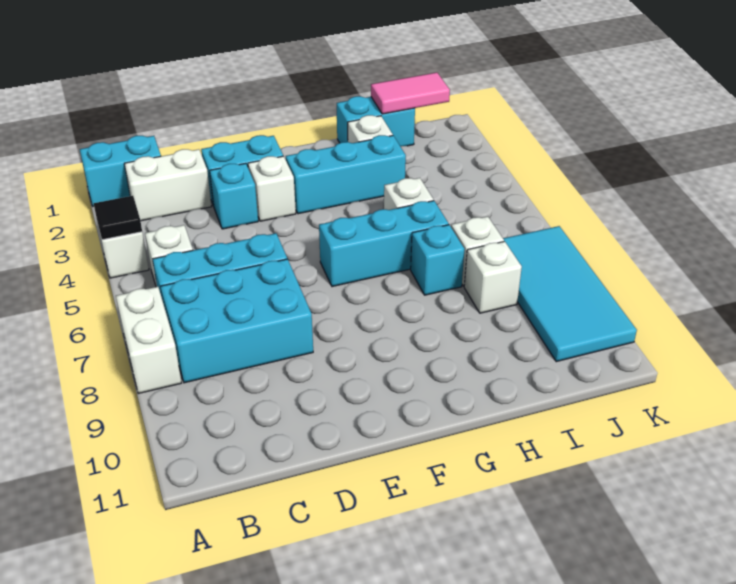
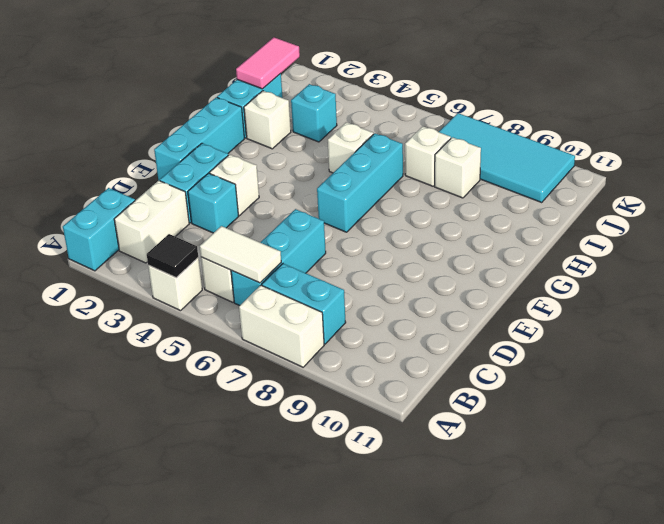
none -> white 1x2 tile [200,226,281,283]
cyan 2x3 brick [160,259,313,383] -> cyan 1x2 brick [262,264,346,344]
cyan 1x3 brick [286,135,406,214] -> cyan 1x3 brick moved to [154,97,244,181]
cyan 1x1 brick [411,225,464,295] -> cyan 1x1 brick moved to [291,84,337,142]

